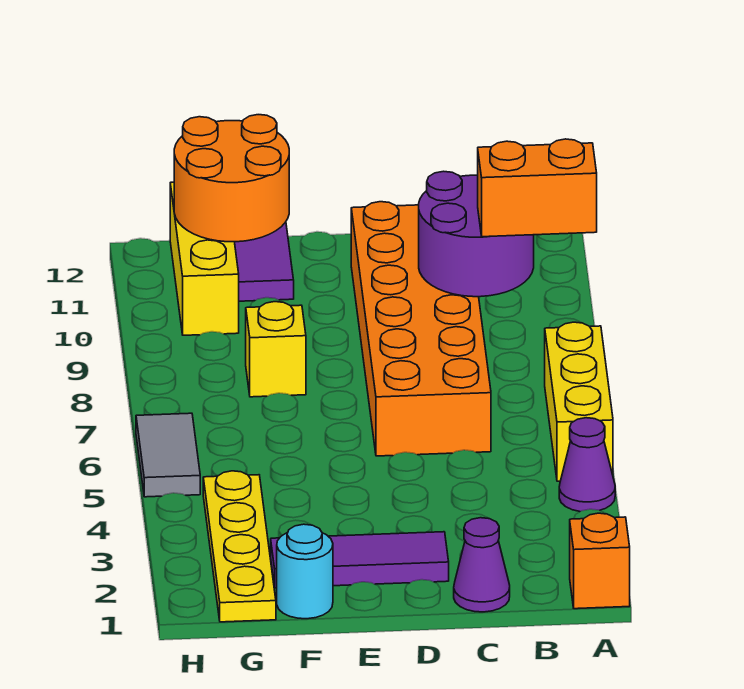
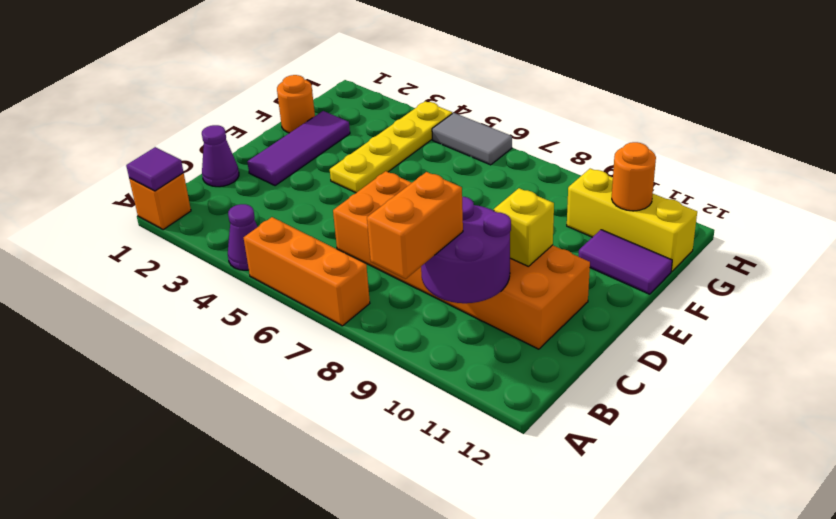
none -> purple 1x1 tile [126,147,184,191]
yellow 1x3 brick [545,322,613,481] -> orange 1x3 brick [244,217,370,326]
cyan 1x1 round brick [277,524,333,619] -> orange 1x1 round brick [277,75,315,133]
yellow 1x1 brick [246,302,306,397] -> yellow 1x1 brick moved to [494,188,554,267]
orange 2x2 round brick [174,115,289,242] -> orange 1x1 round brick [612,142,656,211]
yellow 1x4 plate [203,471,276,622] -> yellow 1x4 plate turned to [330,101,452,193]

